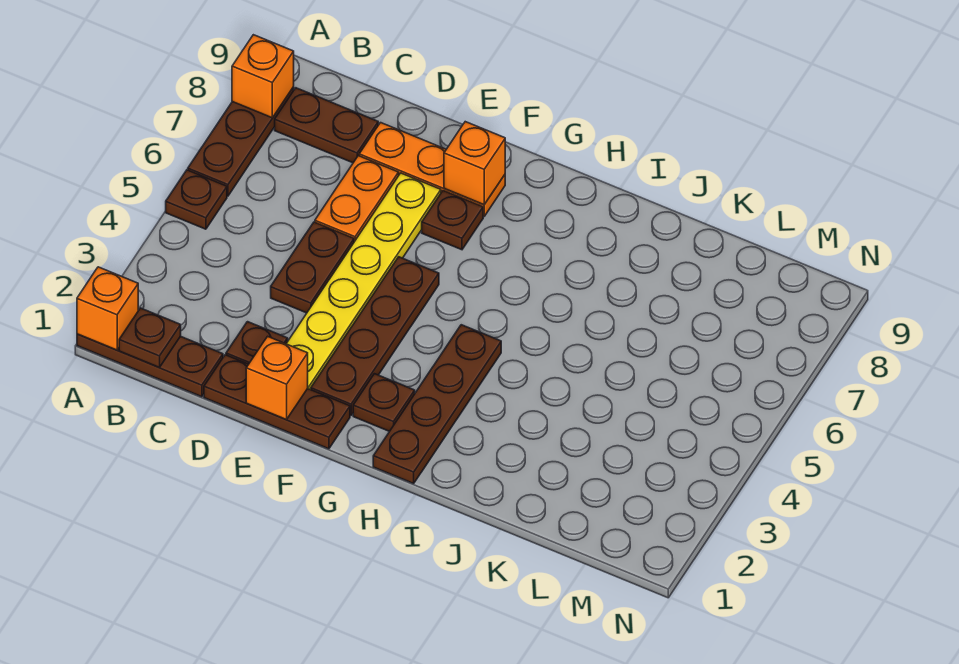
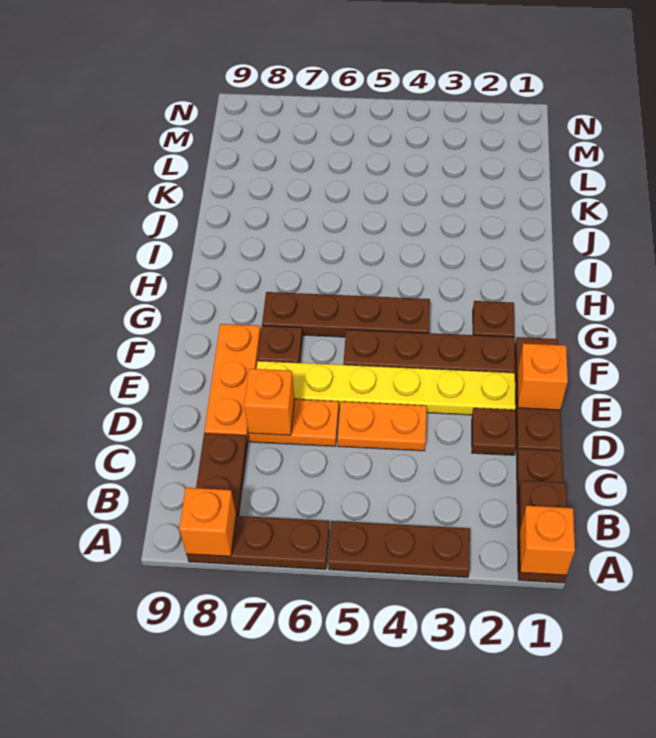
brown 1x1 plate [166,170,227,229] -> brown 1x3 plate [328,521,470,577]
brown 1x2 plate [271,222,354,313] -> orange 1x2 plate [338,402,427,451]
orange 1x1 brick [444,122,505,205] -> orange 1x1 brick moved to [244,369,295,435]
brown 1x4 plate [373,325,501,484] -> brown 1x4 plate moved to [262,292,430,337]

